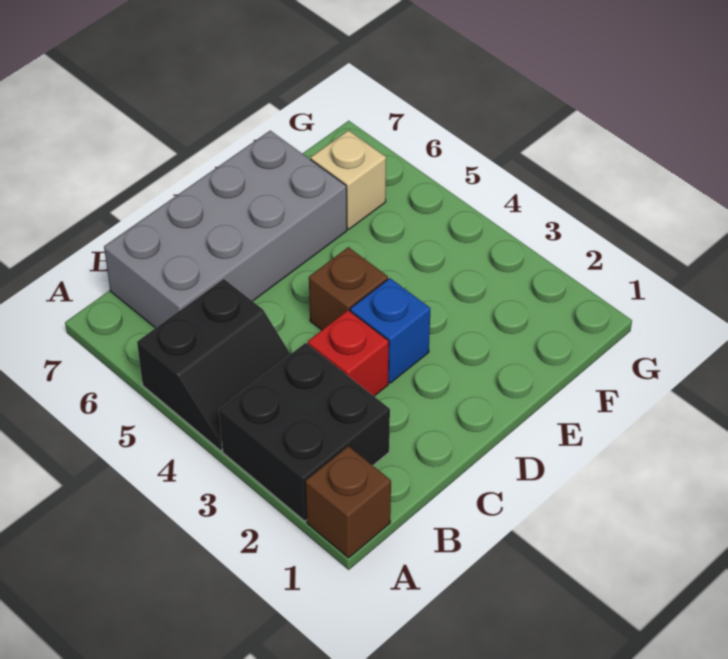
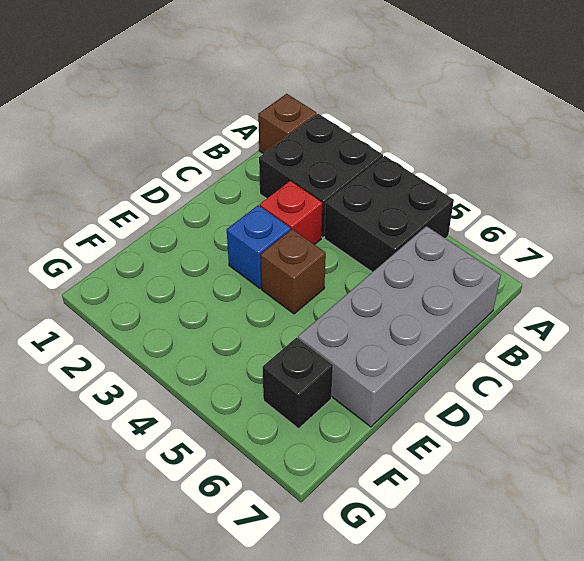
black 2x2 slope [137,279,290,451] -> black 2x2 brick [324,156,454,272]
tan 1x1 brick [311,130,386,229] -> black 1x1 brick [262,338,333,429]

